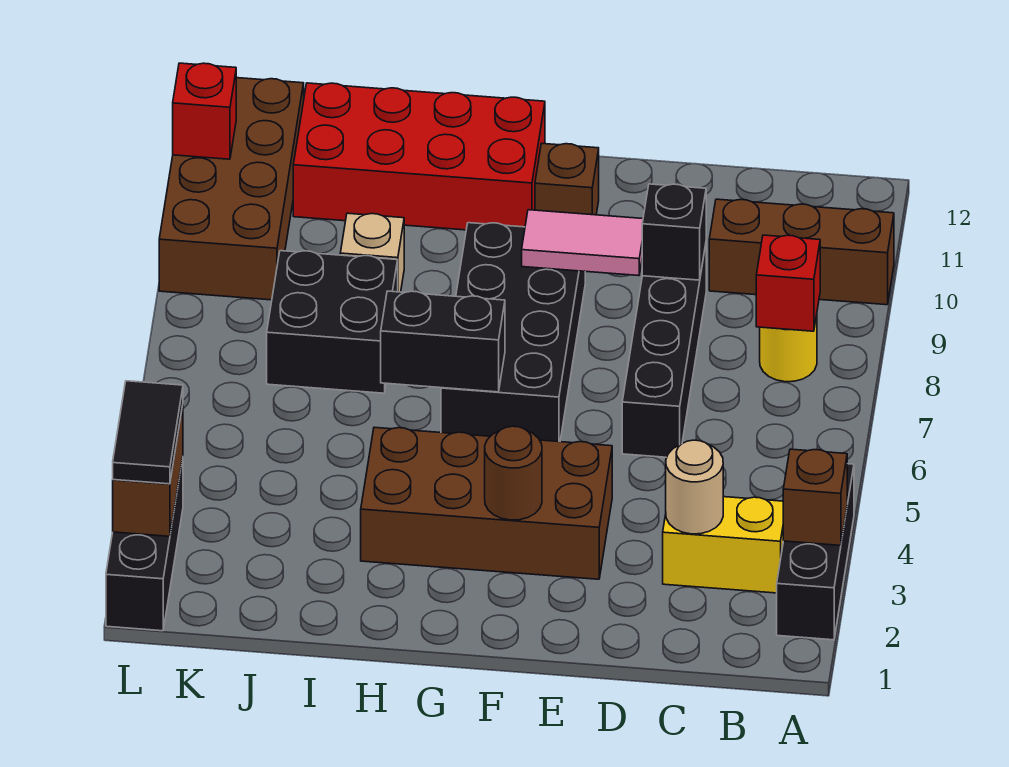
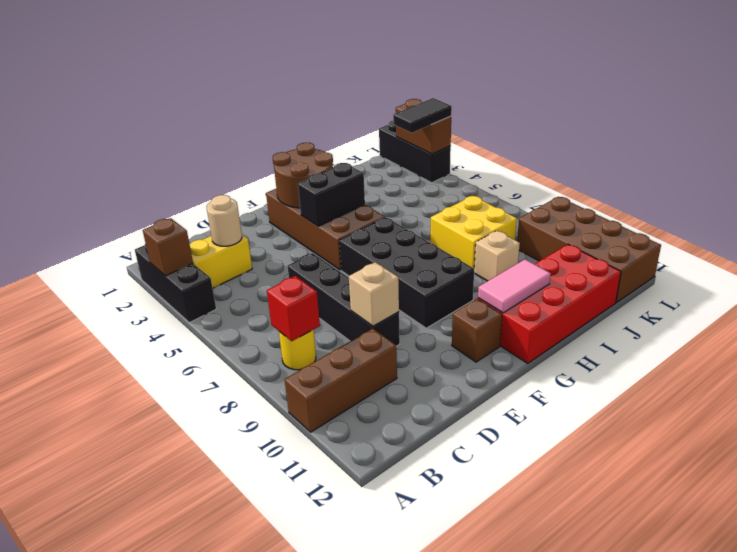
black 1x1 brick [642,184,706,280] -> tan 1x1 brick [349,262,399,326]
brown 2x4 brick [361,427,612,579] -> brown 2x4 brick turned to [266,189,385,270]
pink 1x2 tile [522,210,643,276] -> pink 1x2 tile moved to [478,259,551,313]
brown 1x1 round brick [485,426,542,520] -> brown 2x2 round brick [273,143,333,208]
black 1x2 brick [381,291,505,392] -> black 1x2 brick moved to [298,163,365,226]
black 2x2 brick [267,251,398,393] -> yellow 2x2 brick [430,196,517,268]
black 1x2 tile [113,381,183,484] -> black 1x2 tile turned to [393,98,452,133]
red 1x1 brick [173,63,236,159] -> none

